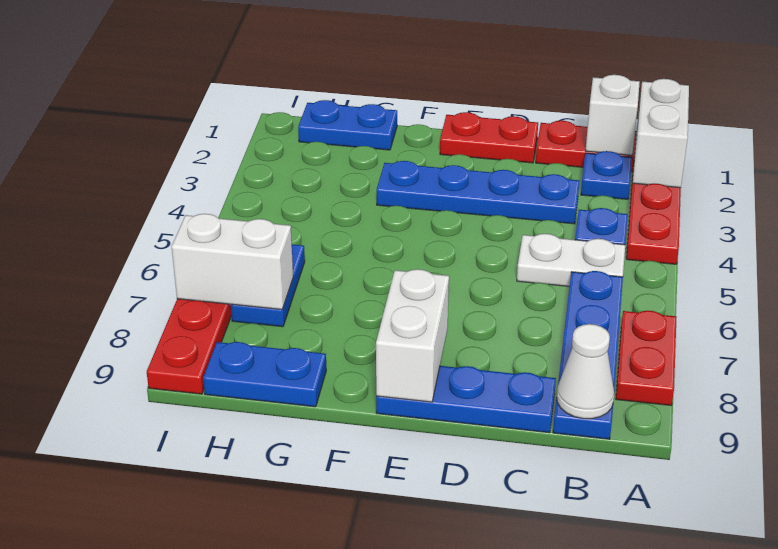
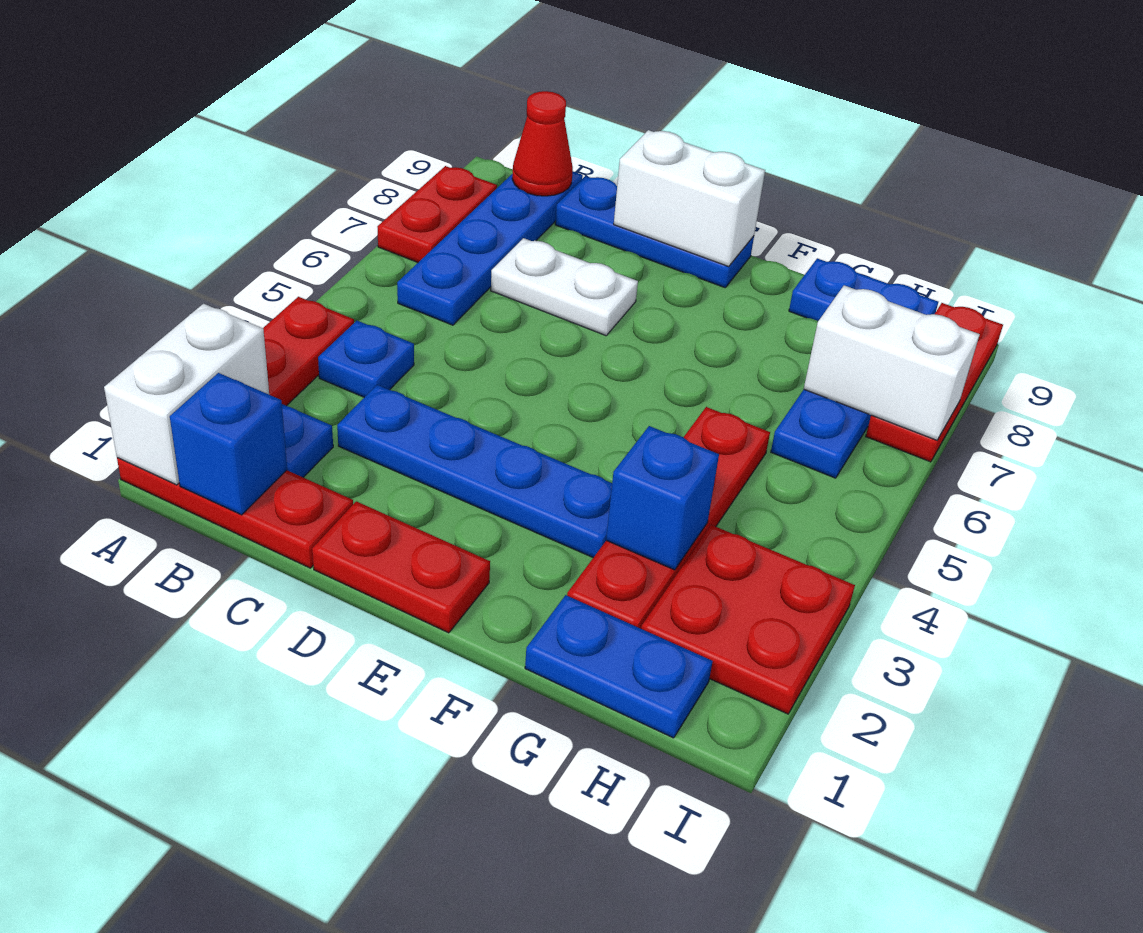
white 1x1 brick [586,75,640,155] -> blue 1x1 brick [170,373,287,515]
white 1x2 plate [517,234,625,287] -> white 1x2 plate moved to [491,238,638,336]
white 1x1 cone [557,324,614,419] -> red 1x1 cone [512,91,573,196]
white 1x2 brick [376,269,449,402] -> white 1x2 brick turned to [614,130,765,267]
none -> red 1x4 plate [567,407,770,629]
none -> blue 1x1 brick [606,426,719,570]
none -> red 2x2 plate [641,525,855,714]

